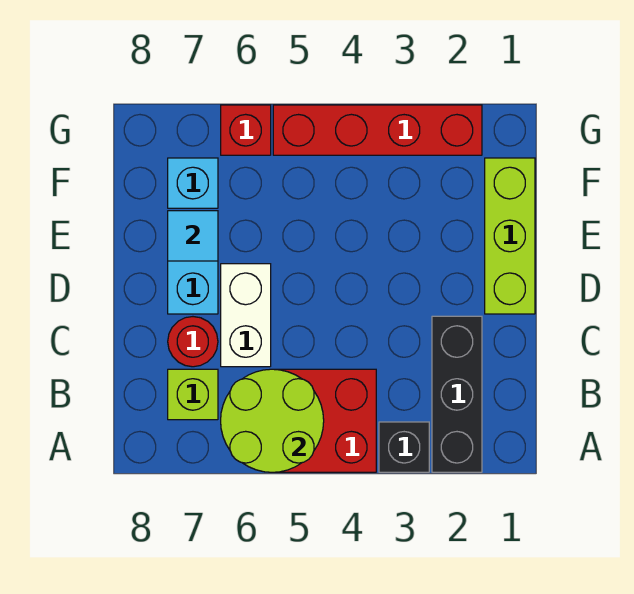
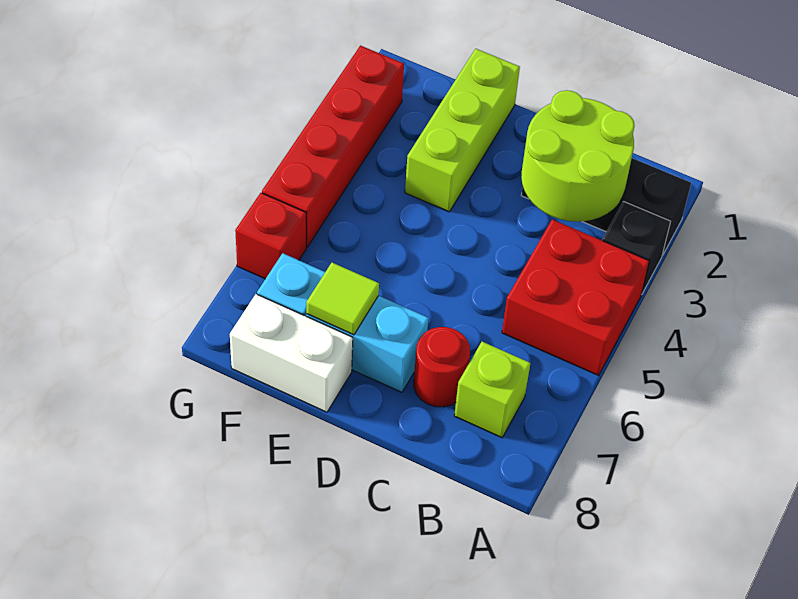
lime 2x2 round brick [221,369,324,472] -> lime 2x2 round brick moved to [521,90,635,222]
white 1x2 brick [221,264,271,367] -> white 1x2 brick moved to [230,294,353,412]
lime 1x3 brick [485,158,535,314] -> lime 1x3 brick turned to [405,49,520,212]
cyan 1x1 tile [168,211,218,261] -> lime 1x1 tile [306,263,379,335]

